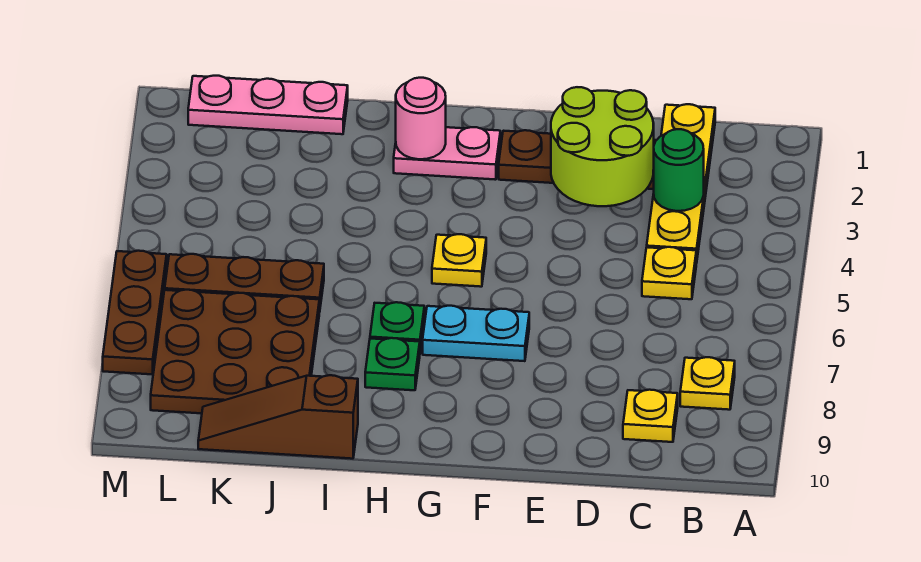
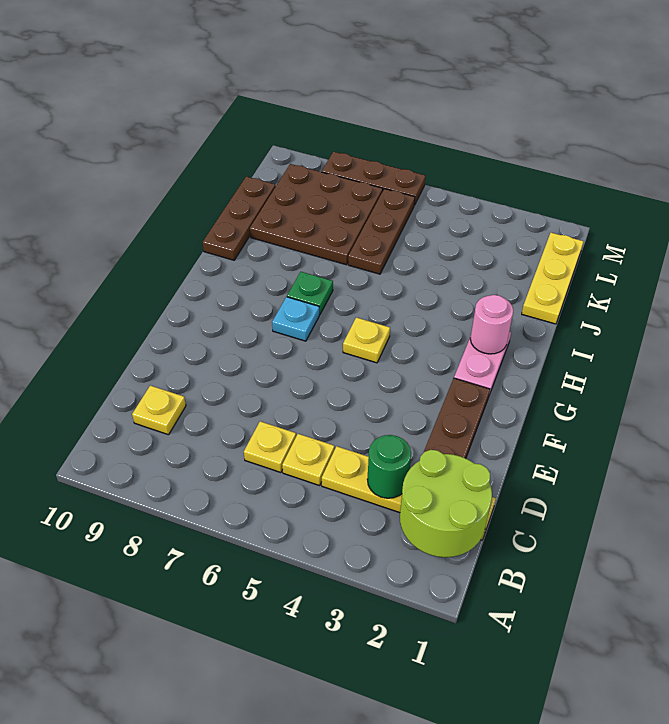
yellow 1x1 plate [680,357,735,410] -> yellow 1x1 plate moved to [244,421,296,473]
lime 2x2 round brick [551,87,654,206] -> lime 2x2 round brick moved to [400,450,492,557]
cyan 1x2 plate [423,306,529,361] -> cyan 1x1 plate [272,297,319,341]
green 1x1 plate [365,338,420,390] -> none
brown 1x3 slope [198,375,358,459] -> brown 1x3 plate [203,177,276,260]
pink 1x3 plate [188,76,348,134] -> yellow 1x3 plate [522,233,584,324]

